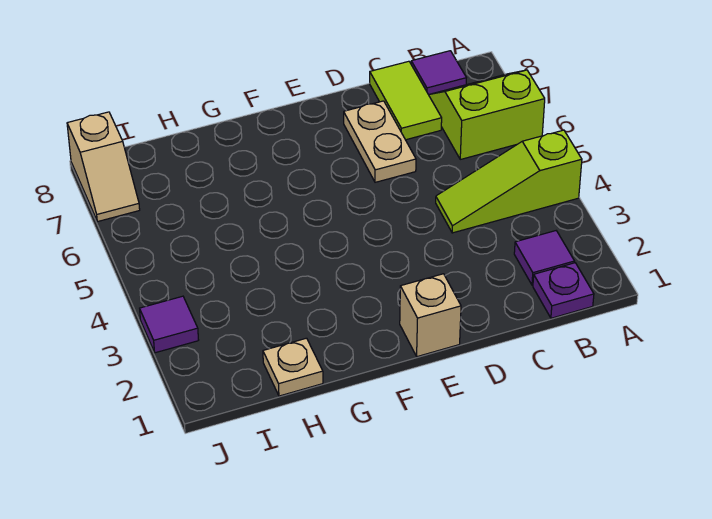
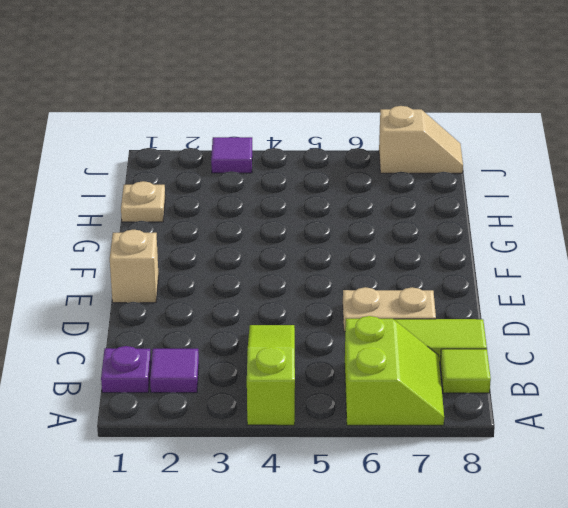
purple 1x1 tile [411,51,466,95] -> lime 1x1 tile [440,349,491,393]
tan 1x2 slope [67,112,140,222] -> tan 1x2 slope turned to [379,106,463,173]

